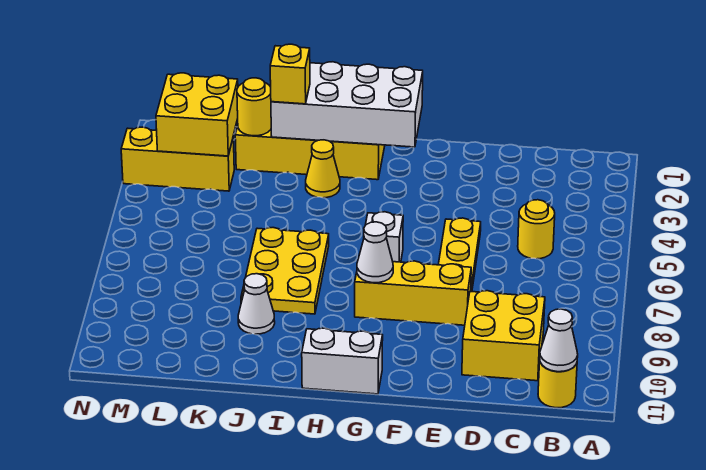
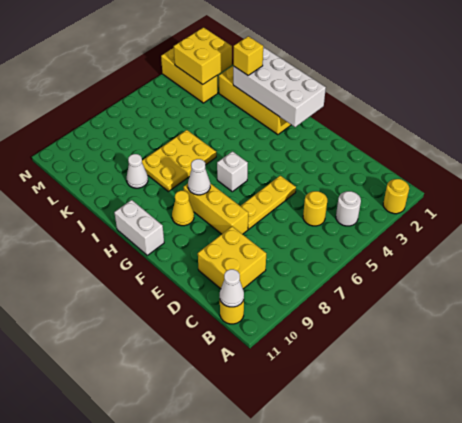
none -> white 1x1 round brick [336,191,361,226]
yellow 1x1 cone [306,140,340,198] -> yellow 1x1 cone moved to [172,191,194,226]
yellow 1x1 round brick [237,78,271,136] -> yellow 1x1 round brick moved to [383,179,409,214]

